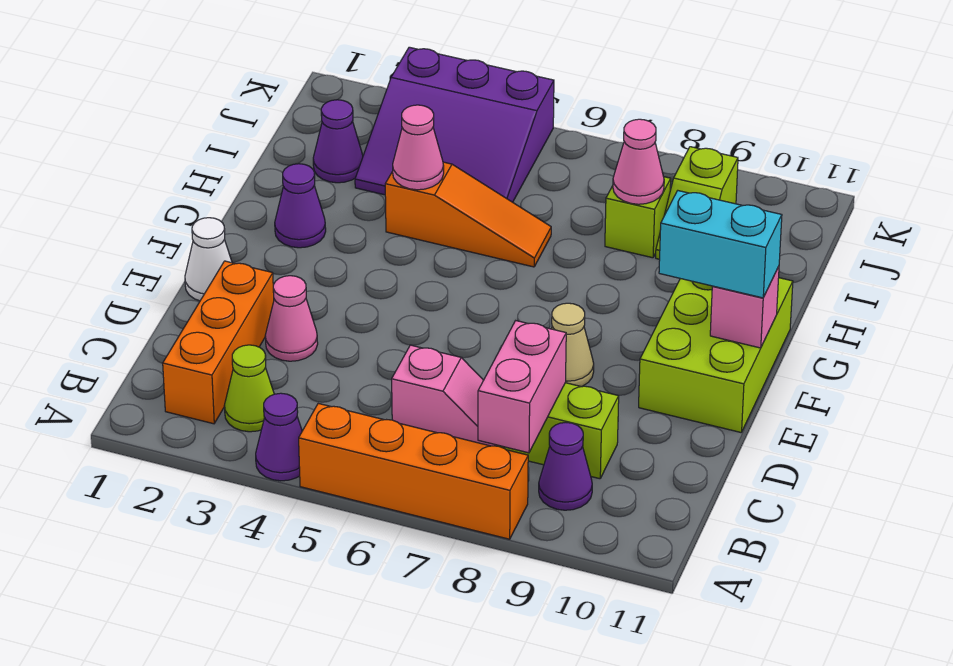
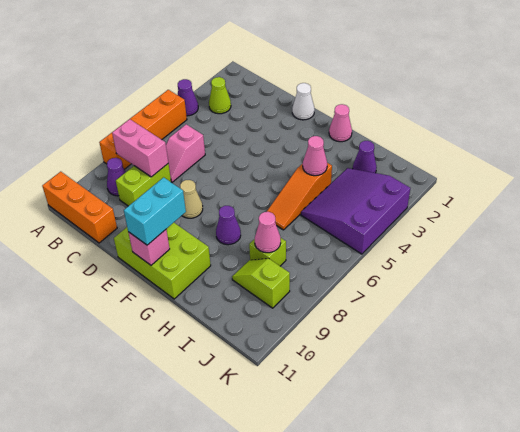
orange 1x3 brick [163,261,274,424] -> orange 1x3 brick moved to [42,172,117,243]
pink 1x1 cone [265,276,318,361] -> pink 1x1 cone moved to [329,104,352,142]
purple 1x1 cone [275,164,326,248] -> purple 1x1 cone moved to [216,206,241,245]

